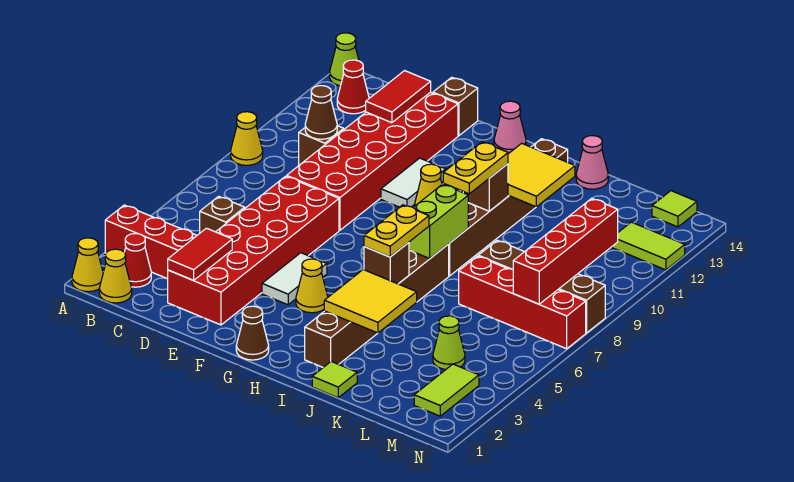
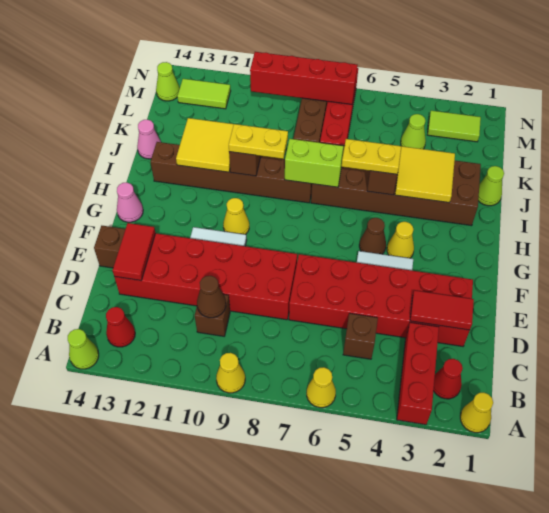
yellow 1x1 cone [99,249,132,303] -> yellow 1x1 cone moved to [307,367,336,408]
red 1x2 tile [366,71,431,123] -> red 1x2 tile turned to [113,223,155,281]
brown 1x1 cone [236,306,269,360] -> brown 1x1 cone moved to [359,218,386,254]
brown 1x6 brick [305,244,449,367] -> brown 2x6 brick [311,143,481,226]
lime 1x1 tile [312,361,357,398] -> lime 1x1 cone [478,166,504,206]
lime 1x2 tile [612,222,685,270] -> lime 1x2 tile turned to [177,79,231,109]
lime 1x1 tile [652,191,697,227] -> lime 1x1 cone [156,62,180,101]

